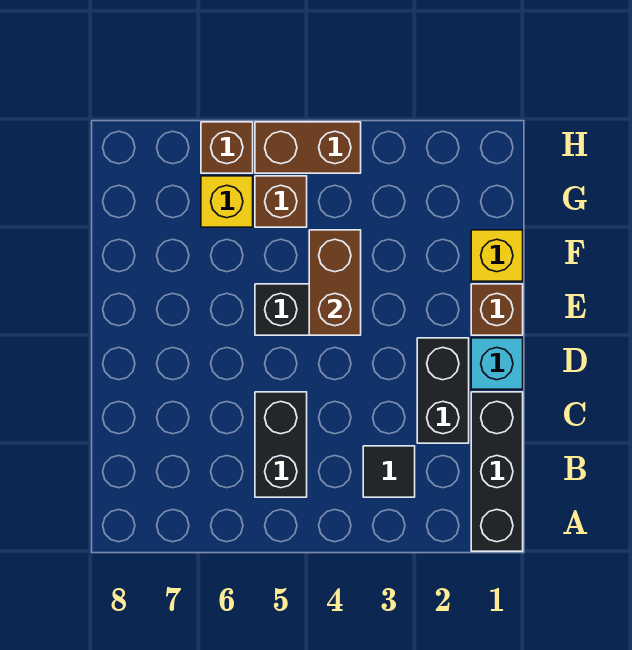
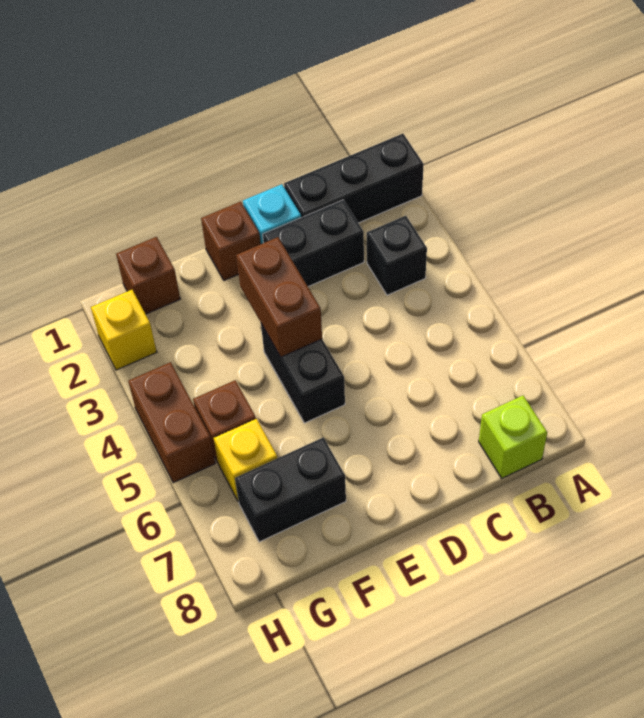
black 1x1 tile [363,446,415,497] -> black 1x1 brick [367,216,427,295]
black 1x2 brick [255,392,307,497] -> black 1x2 brick moved to [235,438,346,542]
none -> lime 1x1 brick [479,396,547,478]
brown 1x2 brick [309,230,361,335] -> brown 1x2 brick turned to [236,237,322,357]
yellow 1x1 brick [471,230,523,281] -> yellow 1x1 brick moved to [91,290,157,370]
brown 1x1 brick [201,122,253,173] -> brown 1x1 brick moved to [116,237,180,314]

